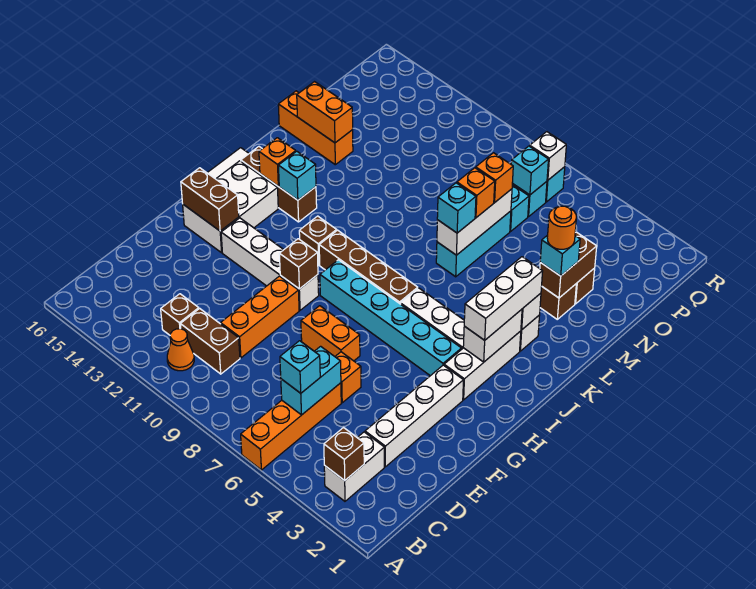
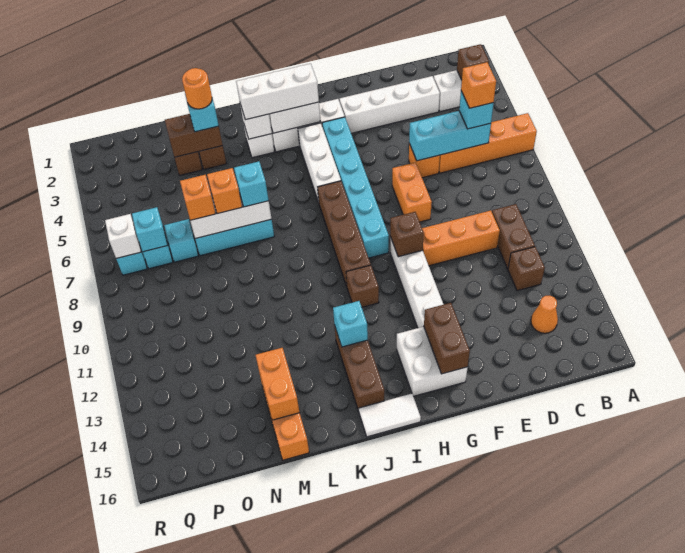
orange 1x1 cone [167,329,194,371] -> orange 1x1 cone moved to [531,296,558,333]
cyan 1x2 brick [281,346,341,415] -> cyan 1x3 brick [409,111,491,161]
white 2x3 brick [183,161,278,253] -> white 2x2 brick [397,327,468,396]
orange 1x1 brick [259,138,296,186] -> orange 1x1 brick moved to [461,62,496,108]

